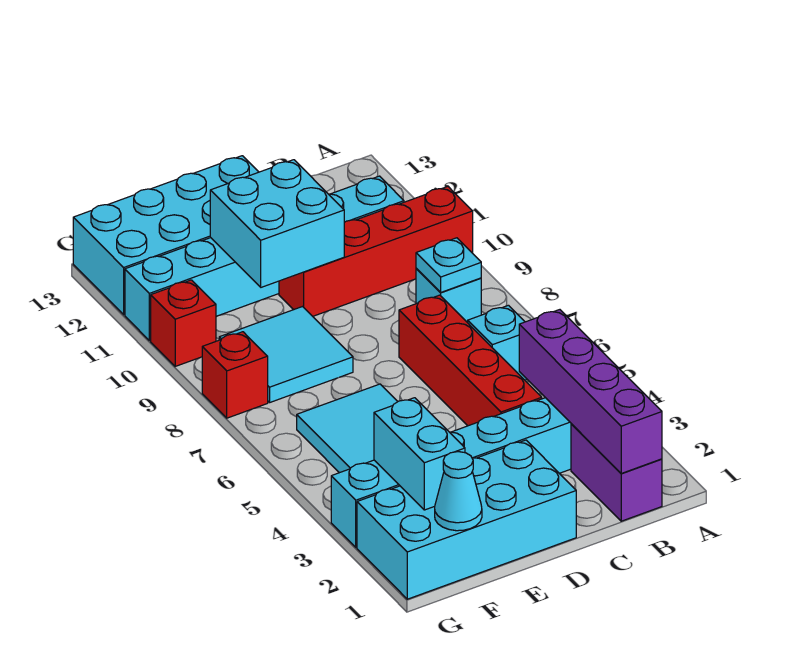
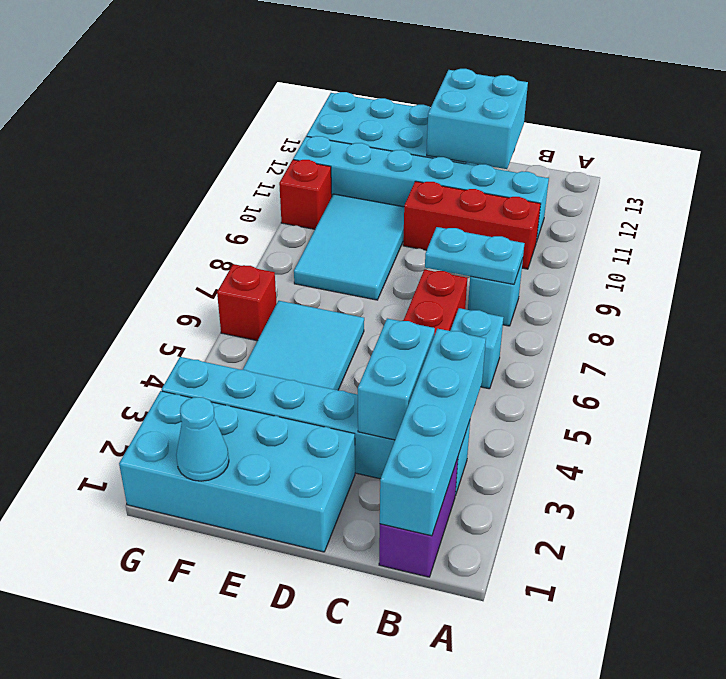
red 1x4 brick [279,187,473,316] -> red 1x3 brick [403,181,541,269]
purple 1x4 brick [519,310,662,473] -> cyan 1x4 brick [380,329,486,536]
cyan 1x1 plate [416,238,481,292] -> cyan 1x2 plate [425,227,524,284]
cyan 2x2 brick [210,160,344,287] -> cyan 2x2 brick moved to [427,69,528,169]
cyan 2x2 tile [219,307,353,402] -> cyan 2x3 tile [294,194,404,300]
cyan 1x2 brick [374,398,465,510] -> cyan 1x2 brick moved to [358,319,435,440]
red 1x1 brick [202,332,268,418] -> red 1x1 brick moved to [217,264,277,341]

